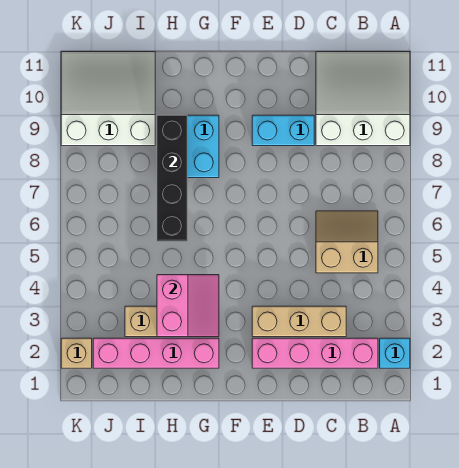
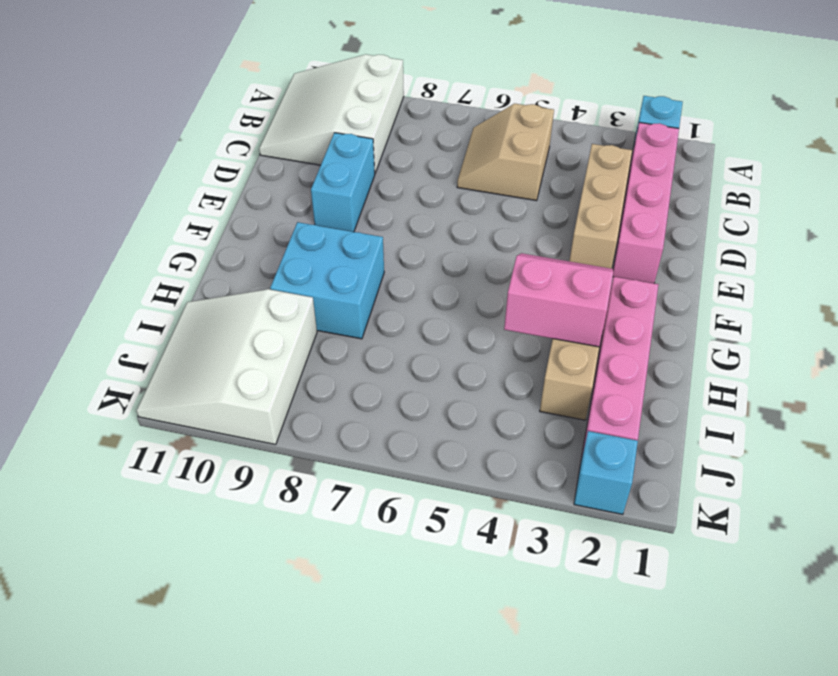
black 1x4 brick [157,115,187,241] -> none
tan 1x1 brick [61,338,92,368] -> cyan 1x1 brick [574,431,638,514]

